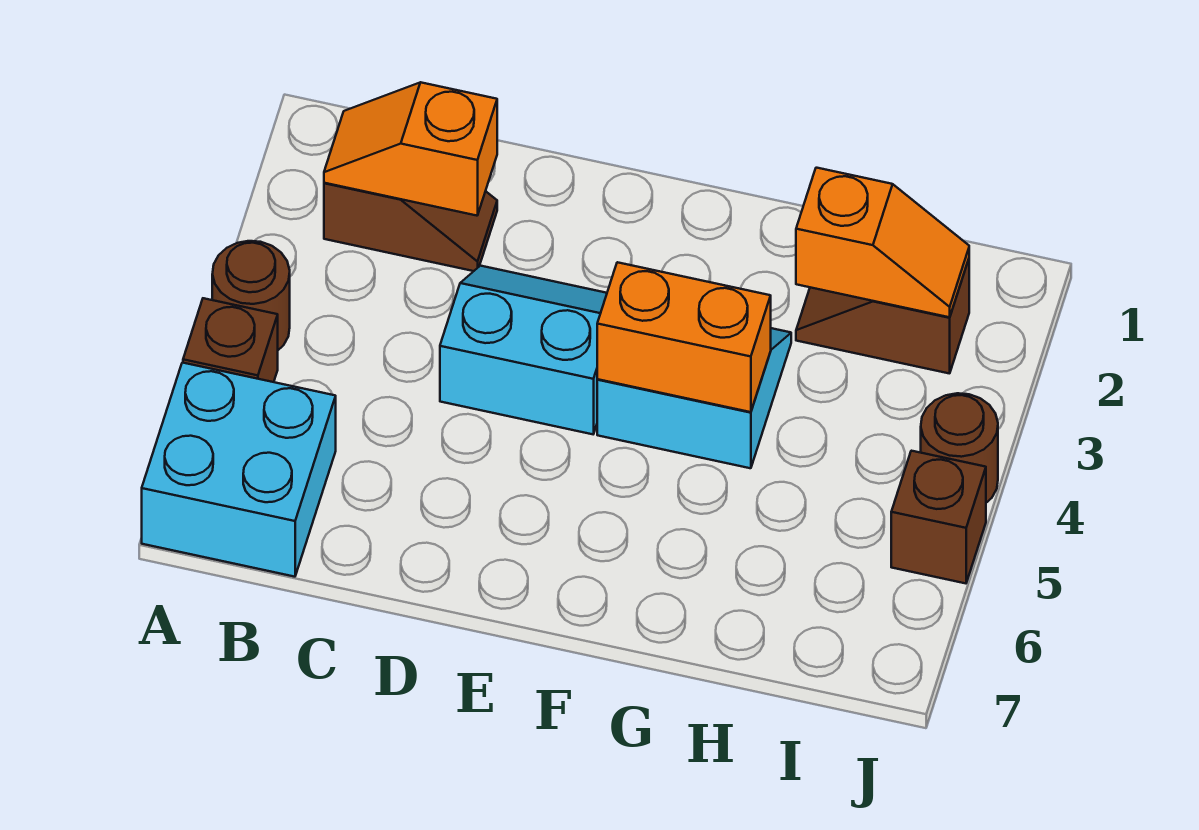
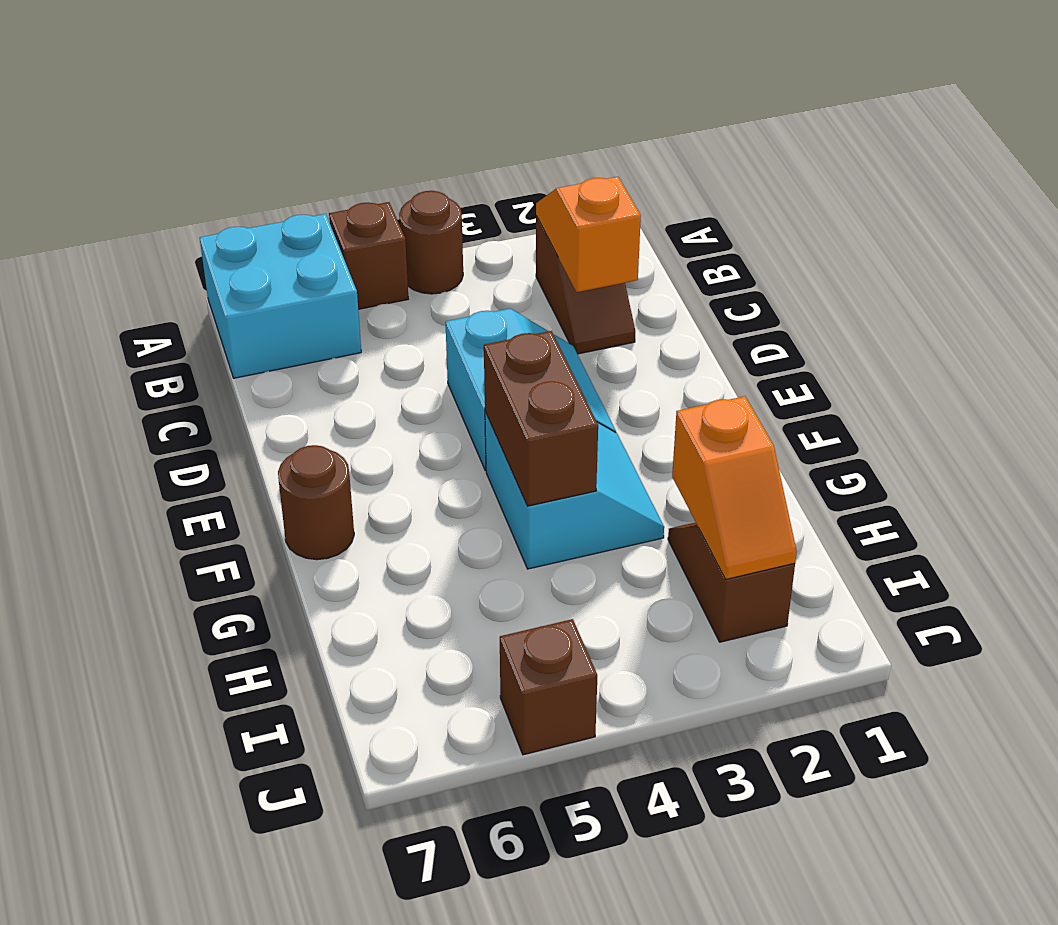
orange 1x2 brick [597,262,771,412] -> brown 1x2 brick [484,331,598,506]
brown 1x1 round brick [921,393,998,503] -> brown 1x1 round brick moved to [278,445,354,560]

